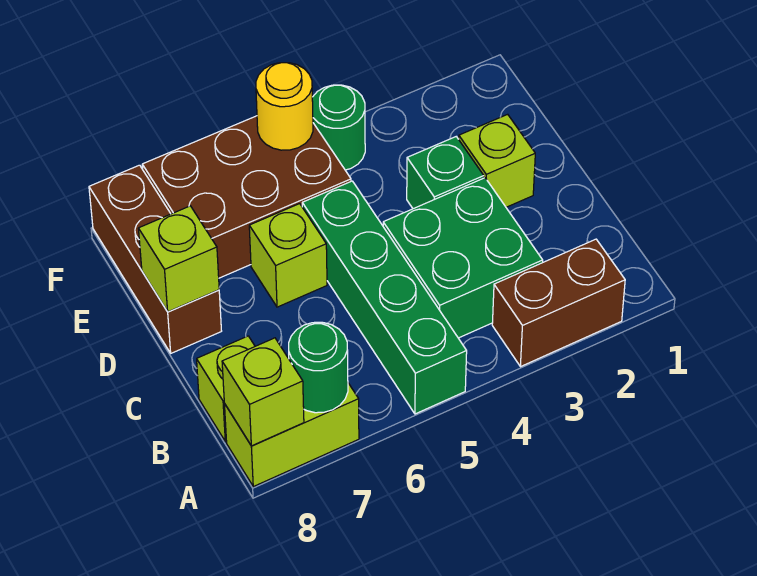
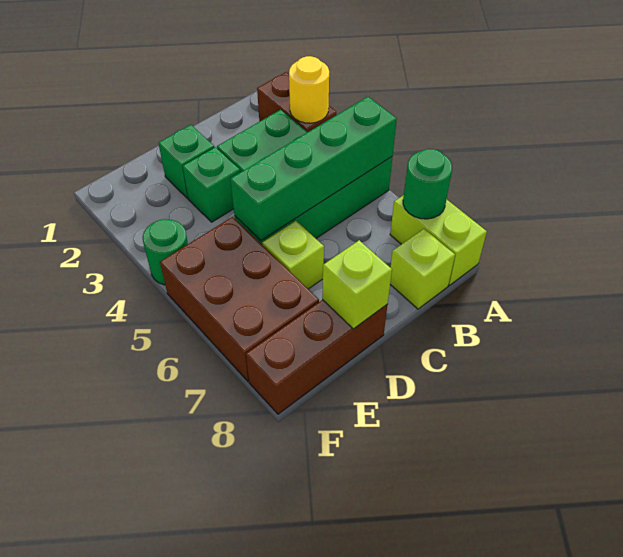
none -> green 1x4 brick [230,97,397,240]
lime 1x1 brick [222,338,304,446] -> none
lime 1x1 brick [459,114,535,207] -> green 1x1 brick [158,125,214,198]
yellow 1x1 round brick [256,63,313,150] -> yellow 1x1 round brick moved to [289,56,329,123]

